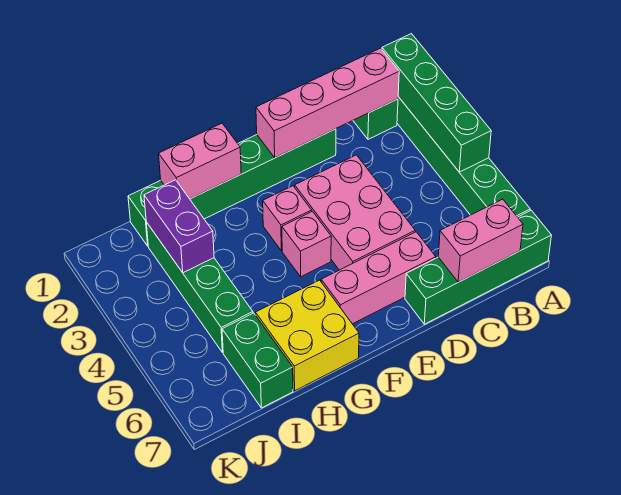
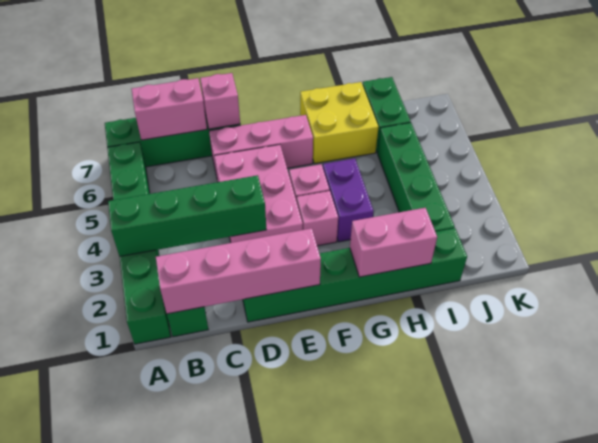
green 1x4 brick [382,34,491,172] -> green 1x4 brick turned to [108,175,266,257]
none -> pink 1x1 brick [200,73,240,129]
purple 1x2 brick [144,180,214,273] -> purple 1x2 brick moved to [323,159,374,242]

